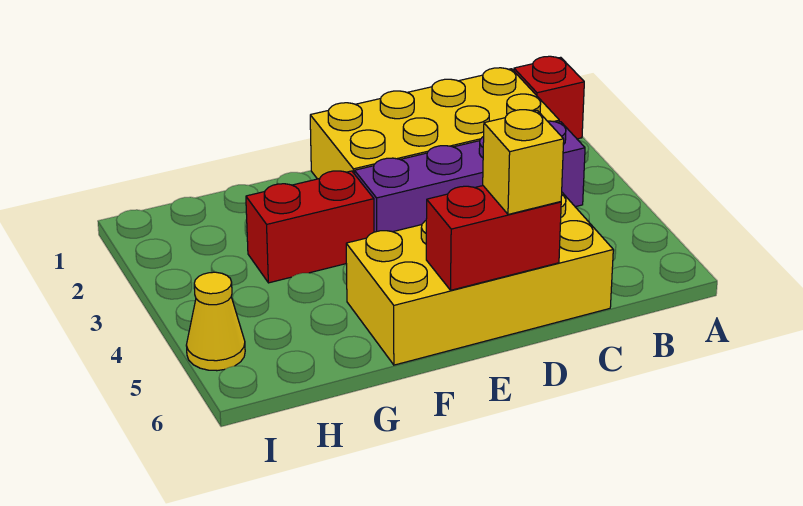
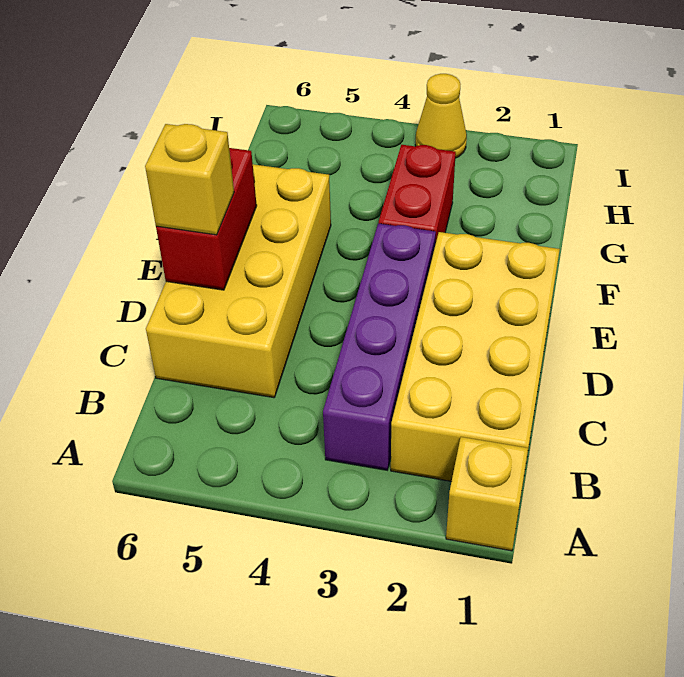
red 1x1 brick [514,56,584,139] -> yellow 1x1 brick [446,437,528,551]
yellow 1x1 cone [186,272,245,371] -> yellow 1x1 cone moved to [415,74,467,158]

